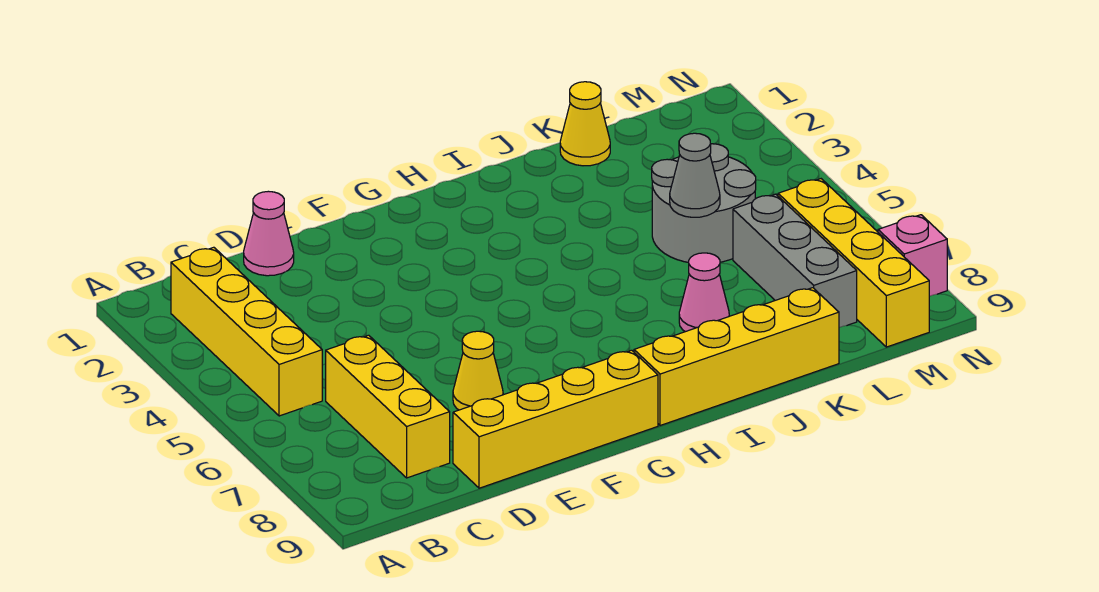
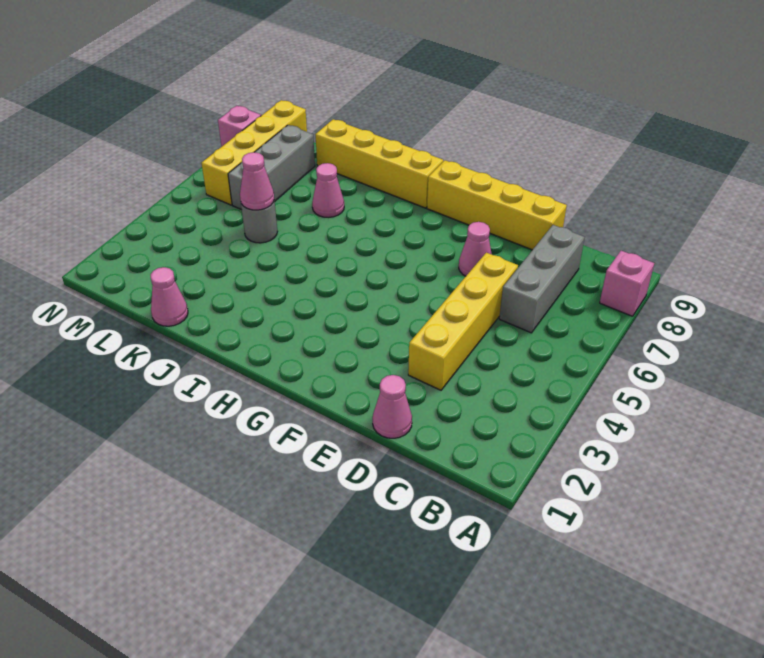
none -> pink 1x1 brick [600,251,654,316]
yellow 1x4 brick [171,247,322,416] -> yellow 1x4 brick moved to [408,252,518,390]
yellow 1x3 brick [326,335,450,478] -> grey 1x3 brick [499,225,585,333]
yellow 1x1 cone [453,331,503,410] -> pink 1x1 cone [459,222,492,276]
yellow 1x1 cone [560,82,610,166] -> pink 1x1 cone [151,267,188,326]
grey 2x2 round brick [652,144,756,262] -> grey 1x1 round brick [241,200,277,243]
grey 1x1 cone [670,133,720,217] -> pink 1x1 cone [240,152,274,210]

